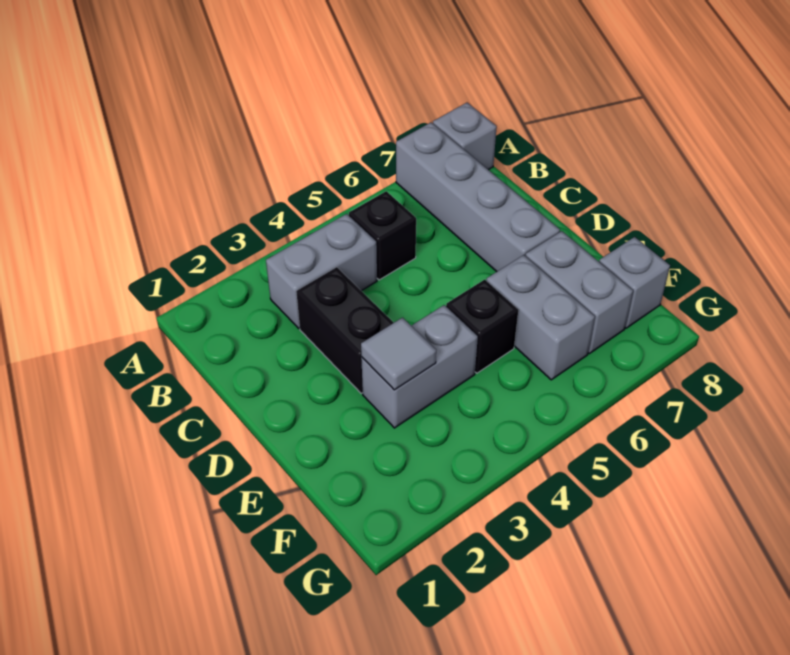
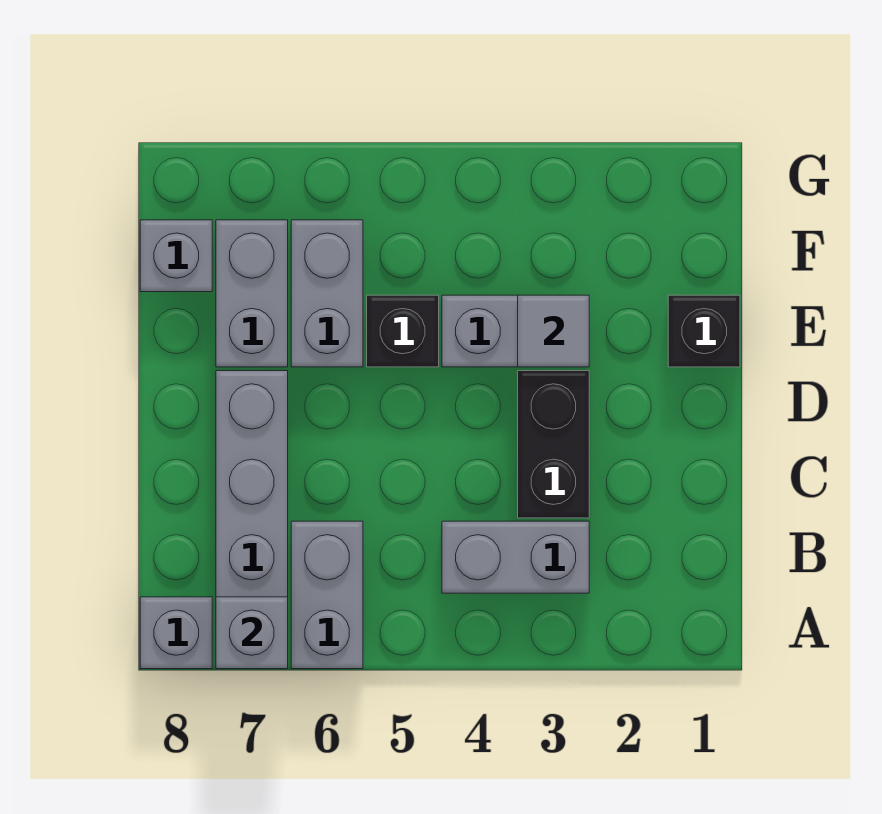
none -> grey 1x2 brick [291,521,363,669]
none -> grey 1x1 brick [216,597,288,669]
black 1x1 brick [349,191,416,280] -> black 1x1 brick moved to [668,295,740,367]

